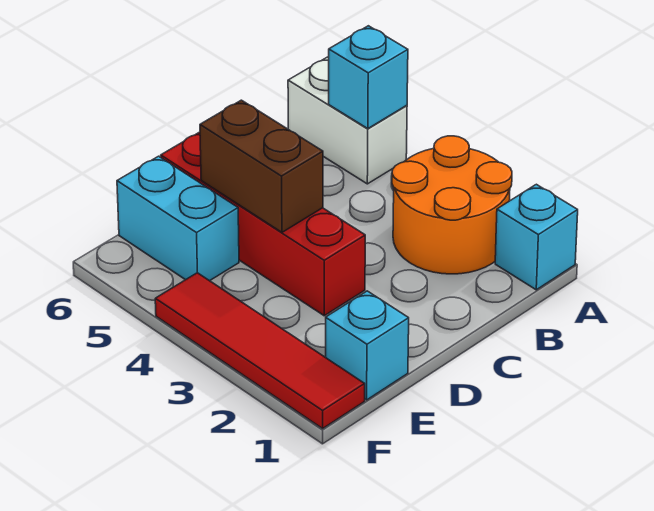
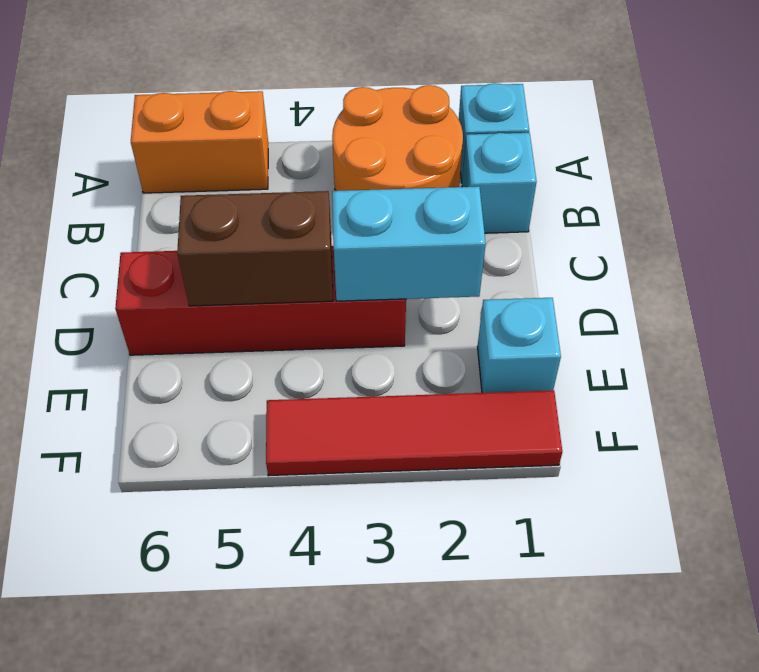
white 1x2 brick [288,57,407,184] -> orange 1x2 brick [131,91,268,193]
cyan 1x1 brick [329,26,408,129] -> cyan 1x1 brick moved to [462,133,537,233]
cyan 1x2 brick [117,156,239,281] -> cyan 1x2 brick moved to [332,187,486,301]

